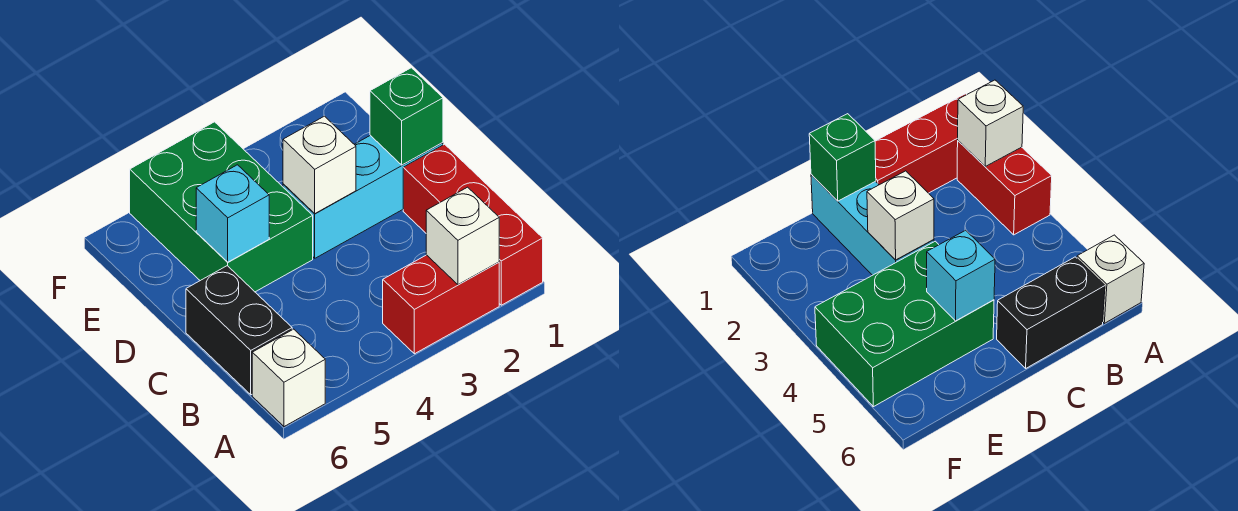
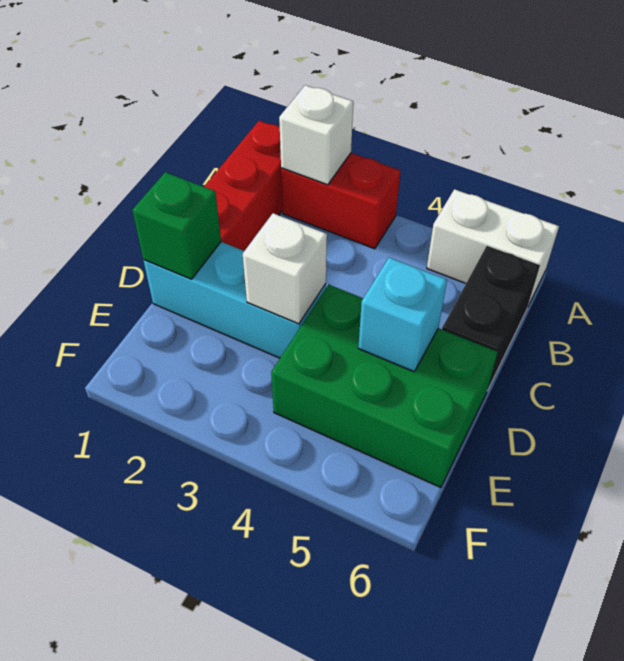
white 1x1 brick [252,329,325,427] -> white 1x2 brick [427,189,559,306]
green 2x3 brick [130,122,313,292] -> green 2x3 brick turned to [271,285,498,487]

